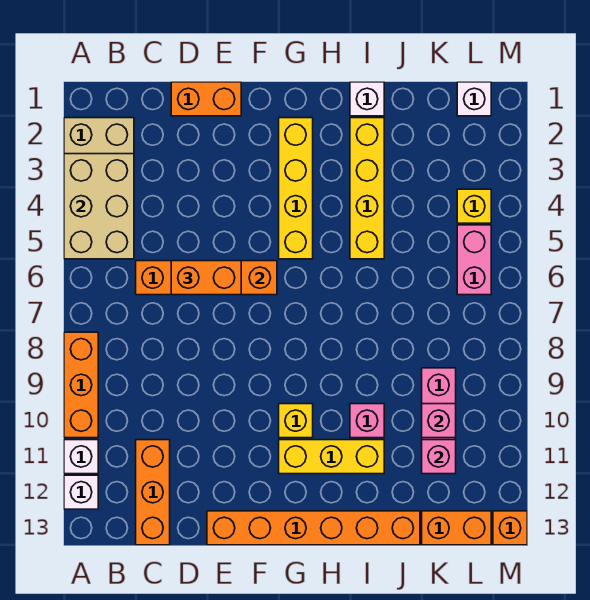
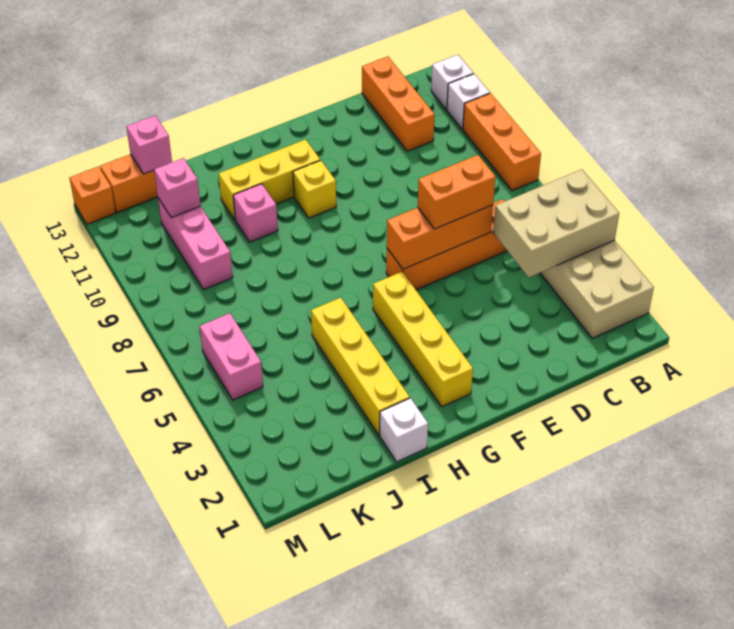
tan 2x3 brick [64,154,134,259] -> tan 2x3 brick turned to [493,169,619,277]
orange 1x2 brick [171,82,241,116] -> none
orange 1x6 brick [207,511,420,545] -> none
pink 1x1 brick [422,404,456,438] -> pink 1x1 brick moved to [126,116,172,174]
white 1x1 brick [457,82,491,116] -> none
yellow 1x1 brick [457,189,491,223] -> none

